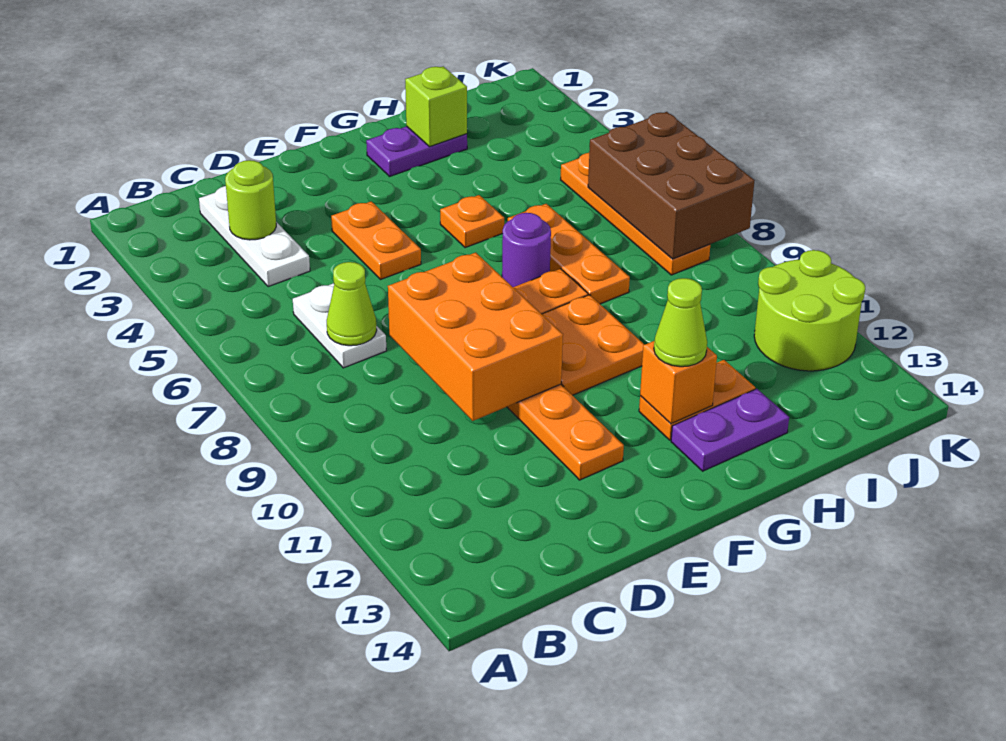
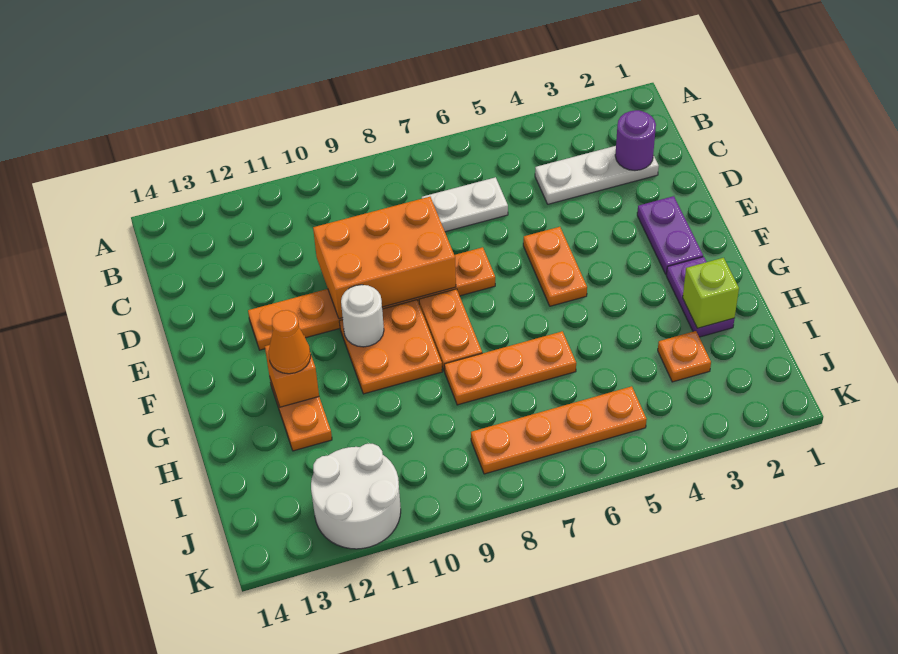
lime 1x1 round brick [225,160,276,240] -> none
lime 1x1 cone [327,262,377,346] -> none
orange 1x2 plate [331,201,421,280] -> orange 1x2 plate turned to [523,227,587,306]
none -> white 1x1 round brick [341,285,384,347]
orange 1x1 plate [440,195,504,248] -> orange 1x1 plate moved to [658,331,711,382]
purple 1x1 round brick [502,213,551,287] -> purple 1x1 round brick moved to [615,110,656,170]
lime 1x1 cone [654,278,707,367] -> orange 1x1 cone [269,310,311,374]
purple 1x2 plate [671,389,789,471] -> purple 1x2 plate moved to [637,196,703,275]
brown 2x3 brick [588,112,755,259] -> none
lime 2x2 round brick [754,250,865,371] -> white 2x2 round brick [311,444,401,549]

